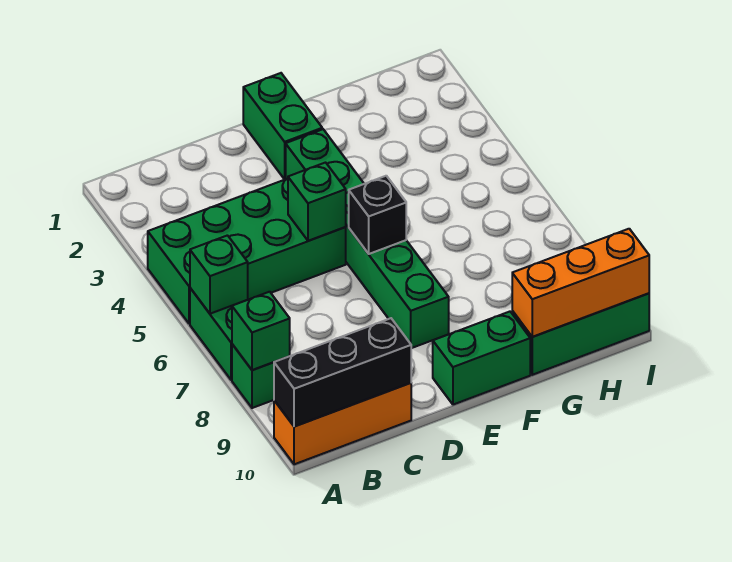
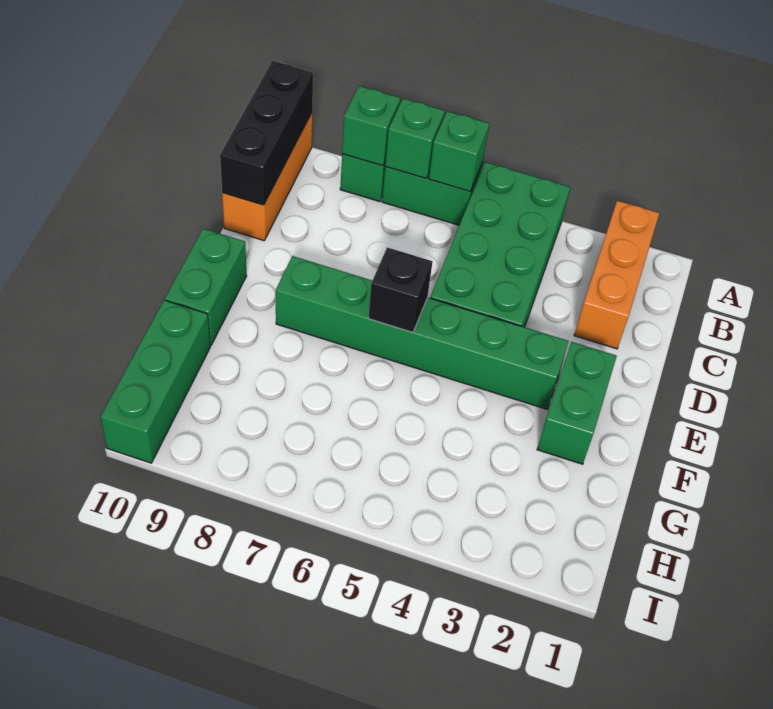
green 1x1 brick [288,163,346,241] -> green 1x1 brick moved to [385,99,445,179]
green 1x2 brick [243,73,322,179] -> green 1x2 brick turned to [537,342,617,464]
orange 1x3 brick [512,229,649,337] -> orange 1x3 brick moved to [574,201,659,349]

